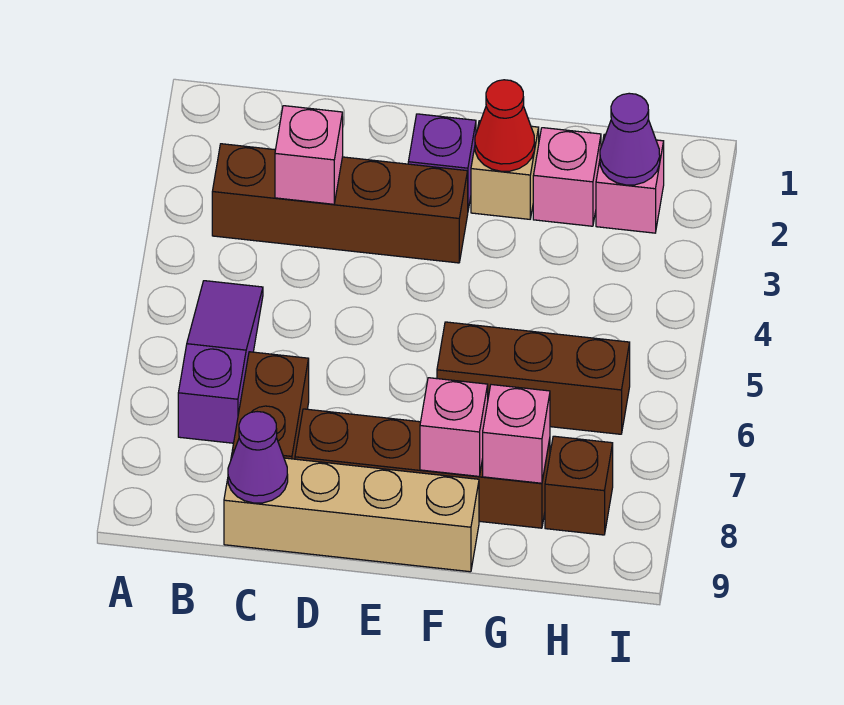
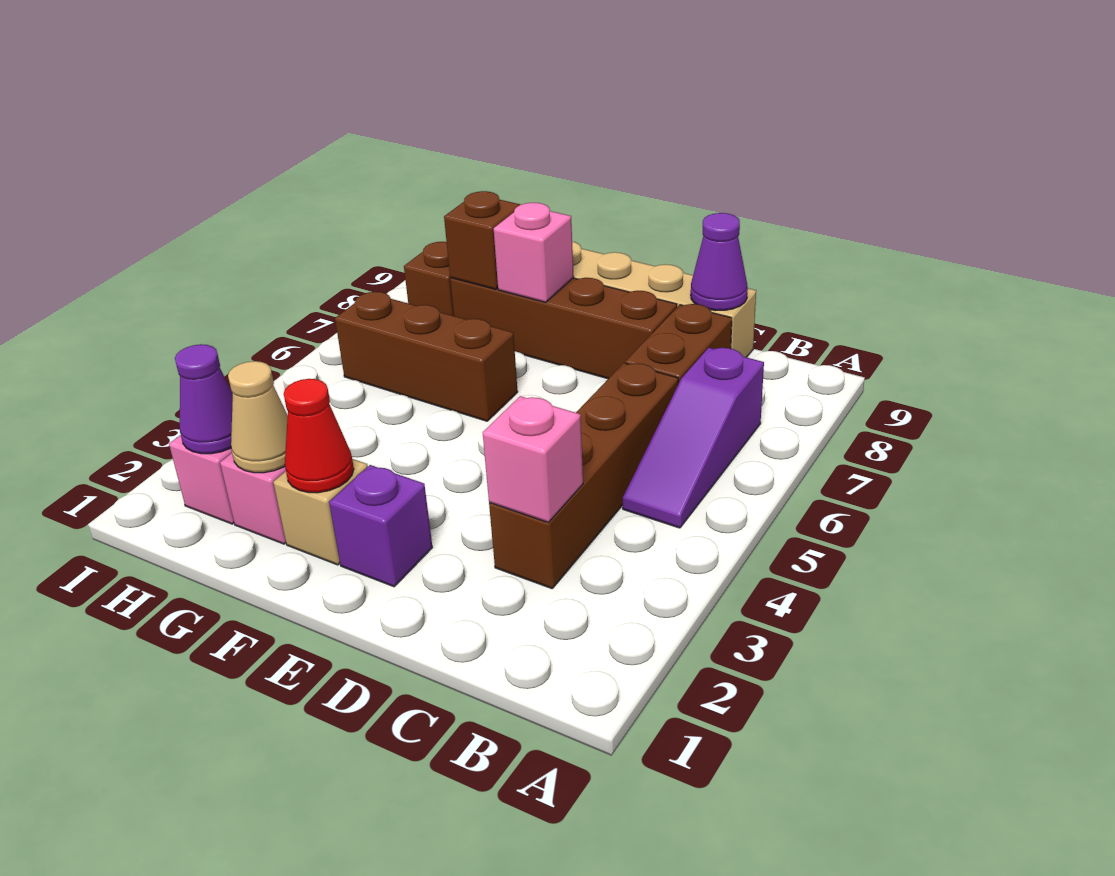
brown 1x4 brick [212,144,468,263] -> brown 1x4 brick turned to [489,363,678,589]
none -> tan 1x1 cone [228,361,288,473]
pink 1x1 brick [483,385,550,483] -> brown 1x1 brick [444,191,520,289]

